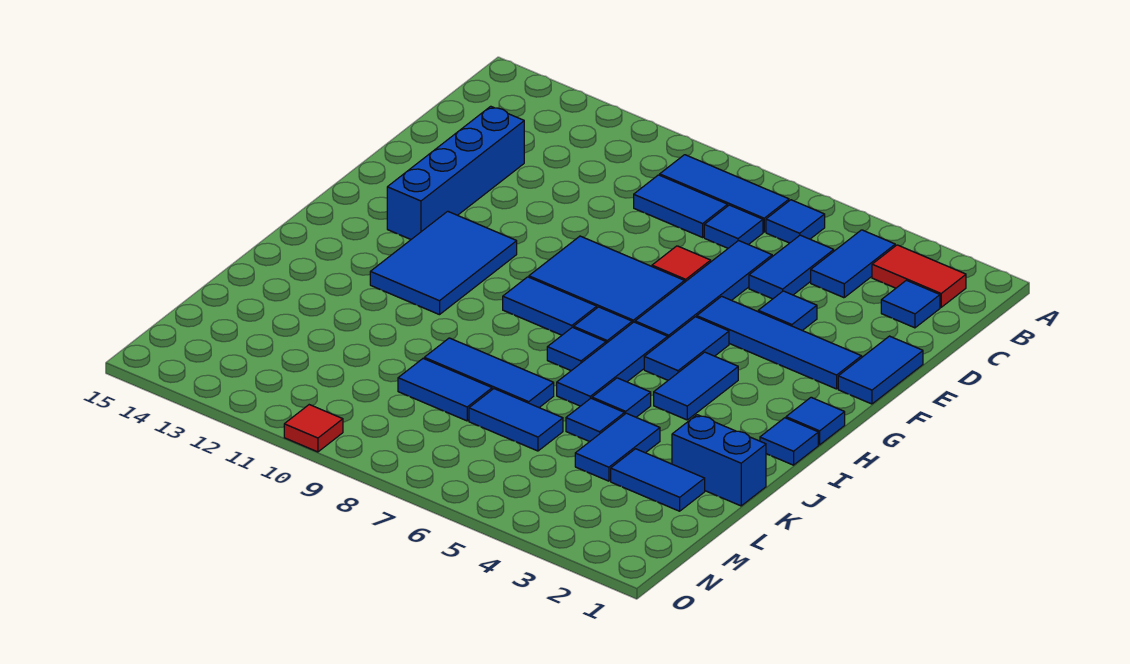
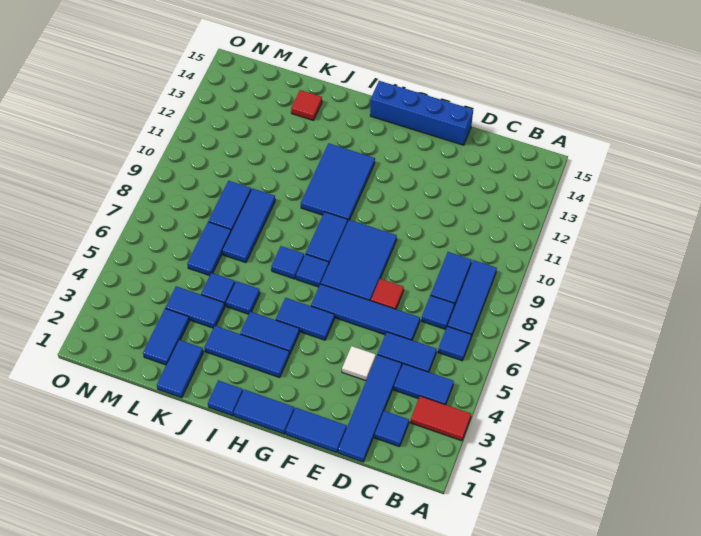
red 1x2 tile [872,245,966,307] -> red 1x2 tile turned to [410,396,471,441]
blue 1x4 brick [387,106,524,239] -> blue 1x4 brick moved to [370,81,473,145]
blue 1x1 tile [758,291,817,331] -> white 1x1 tile [342,346,376,381]
blue 1x4 tile [697,296,862,389] -> blue 1x4 tile moved to [338,355,402,462]
blue 2x3 tile [370,211,517,315] -> blue 2x3 tile turned to [301,143,375,220]
blue 1x1 tile [786,397,845,445] -> blue 1x2 tile [234,390,294,434]
blue 1x3 tile [557,322,668,406] -> blue 1x3 tile moved to [204,326,289,378]
blue 1x2 brick [672,415,766,506] -> blue 1x2 tile [157,340,203,398]
red 1x1 tile [284,405,343,452] -> red 1x1 tile moved to [291,90,322,120]

